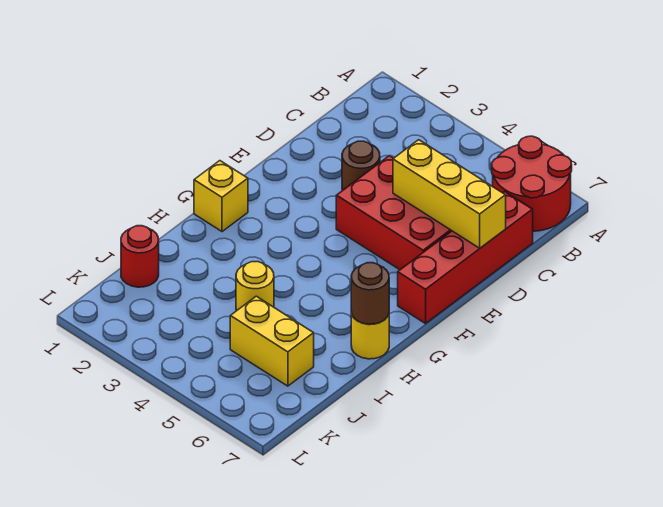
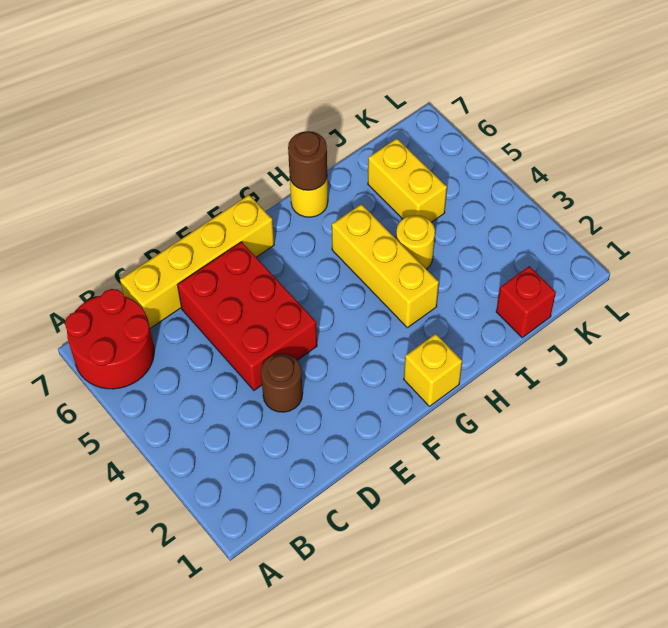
red 1x4 brick [398,192,533,324] -> yellow 1x4 brick [120,195,274,328]
yellow 1x3 brick [393,140,506,248] -> yellow 1x3 brick moved to [332,204,439,328]
red 1x1 round brick [121,226,159,287] -> red 1x1 brick [496,266,556,338]

